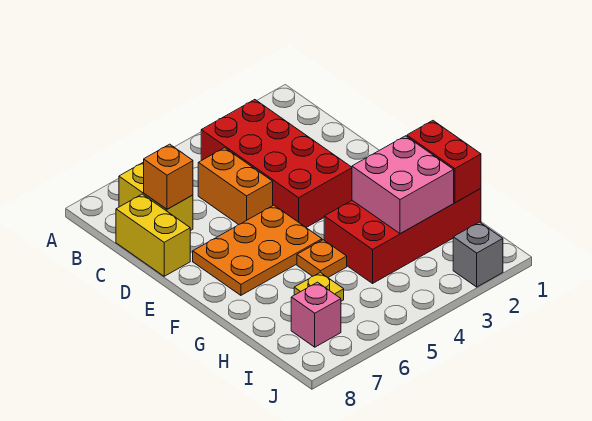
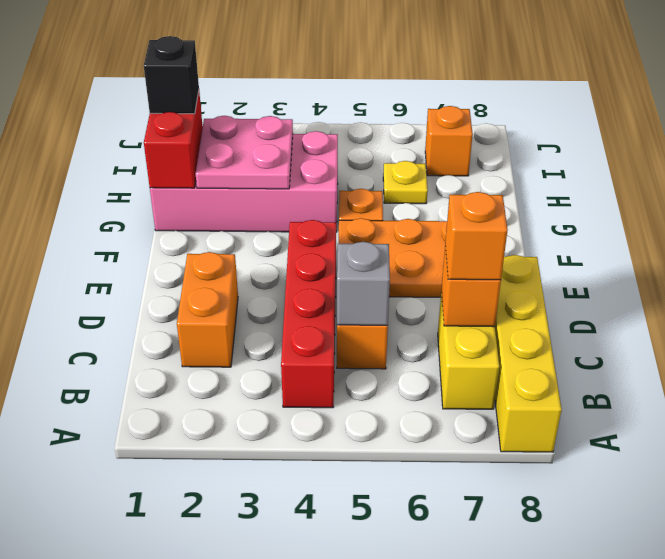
red 2x4 brick [201,100,352,227] -> red 1x4 brick [281,220,336,408]
none -> orange 1x2 brick [177,252,238,367]
none -> orange 1x1 brick [445,192,508,280]
yellow 1x2 brick [116,194,190,276] -> yellow 1x4 brick [495,255,562,452]
red 2x4 brick [324,189,481,283] -> pink 2x4 brick [150,131,338,232]
pink 2x2 brick [352,136,454,234] -> pink 2x2 plate [196,116,293,189]
none -> black 1x1 brick [144,36,199,114]
pink 1x1 brick [291,282,341,347] -> orange 1x1 brick [425,106,473,176]
grey 1x1 brick [453,222,503,287] -> grey 1x1 brick moved to [337,242,390,325]

